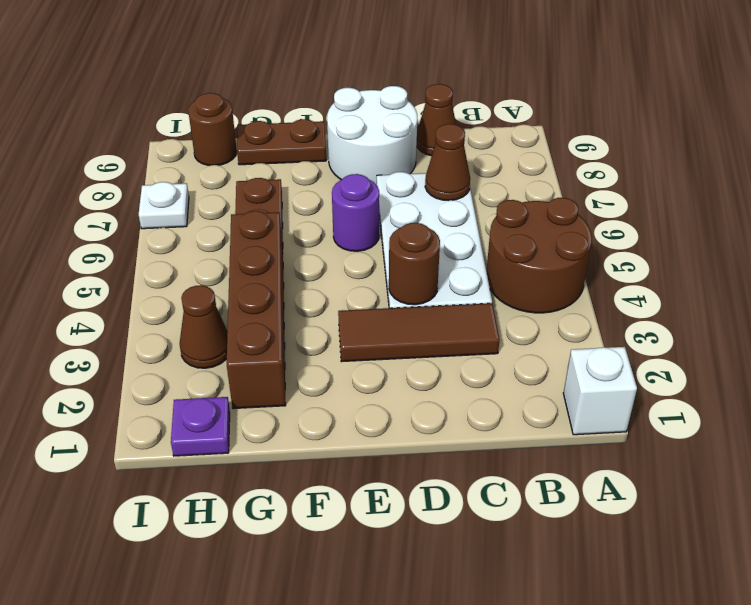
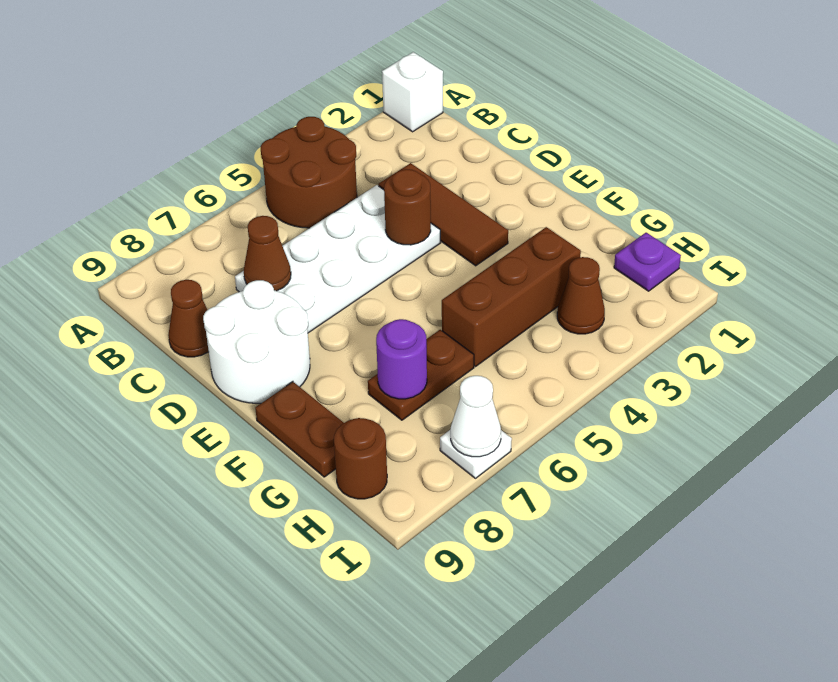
purple 1x1 round brick [332,174,379,251] -> purple 1x1 round brick moved to [376,319,427,399]
brown 1x4 brick [227,211,286,409] -> brown 1x3 brick [442,227,581,366]
none -> white 1x1 cone [451,376,501,457]

